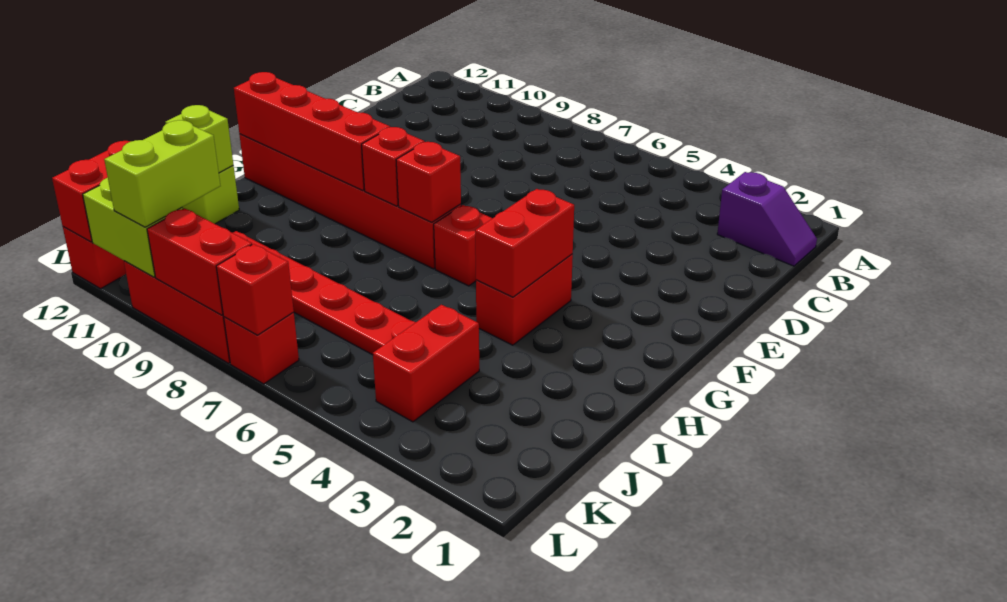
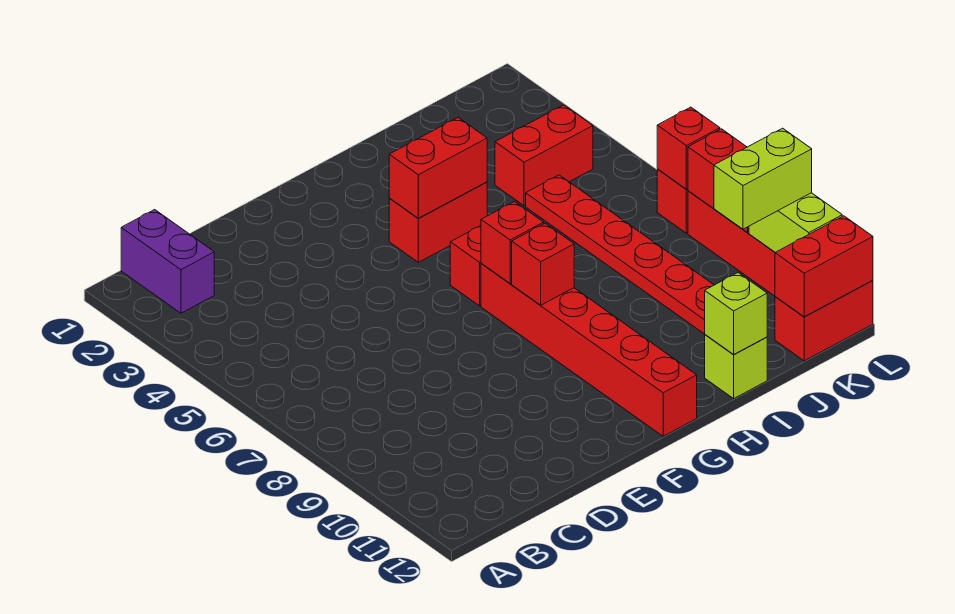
purple 1x2 slope [717,172,817,266] -> purple 1x2 brick [121,210,214,313]
red 1x4 brick [234,72,390,191] -> none

